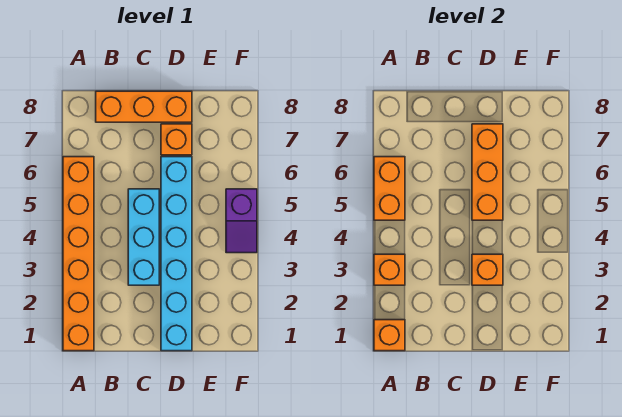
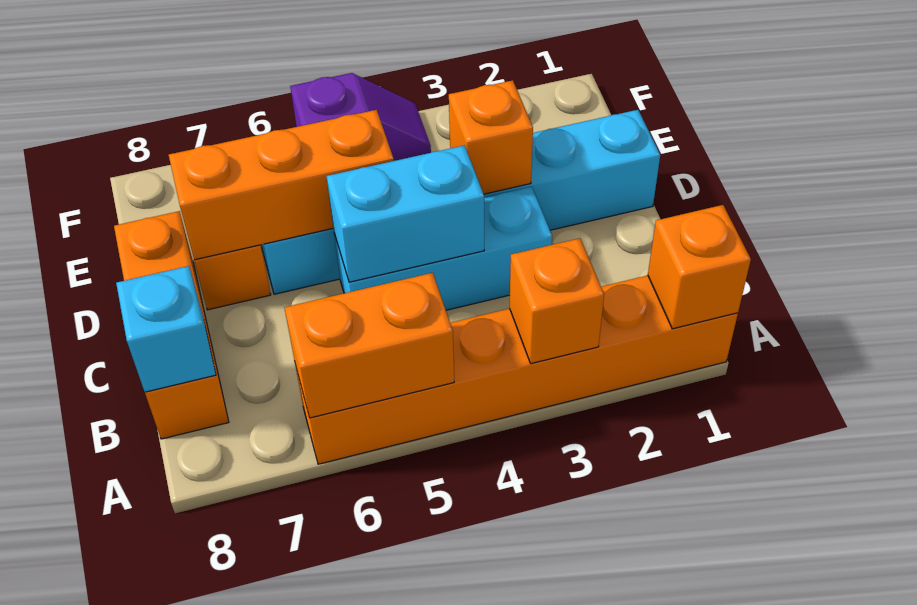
none -> cyan 1x1 brick [116,266,216,392]
none -> cyan 1x2 brick [327,145,484,282]

